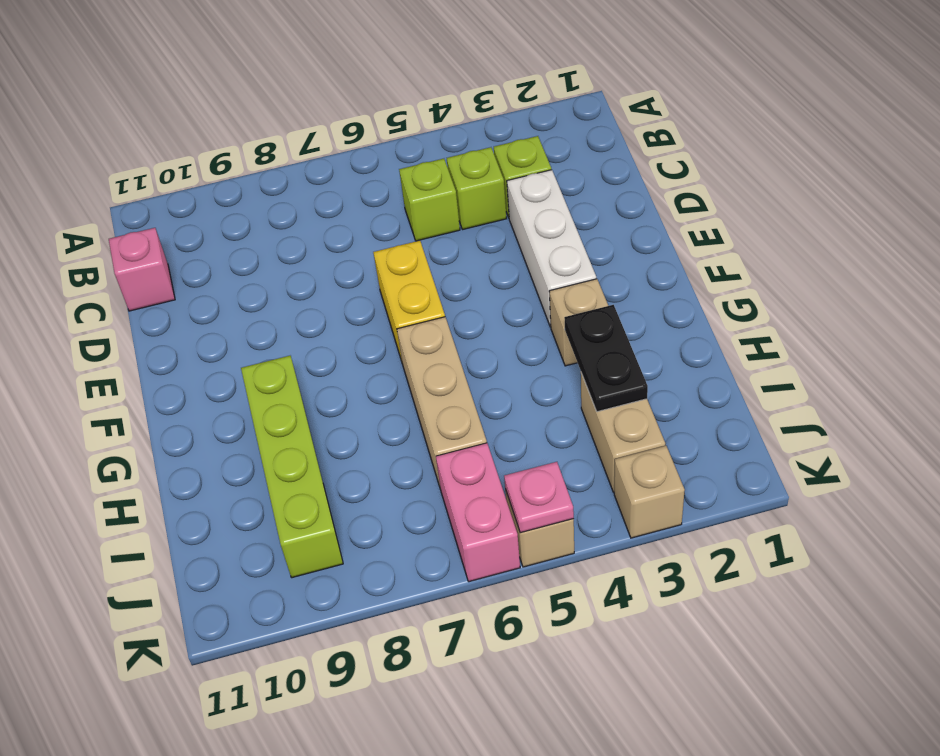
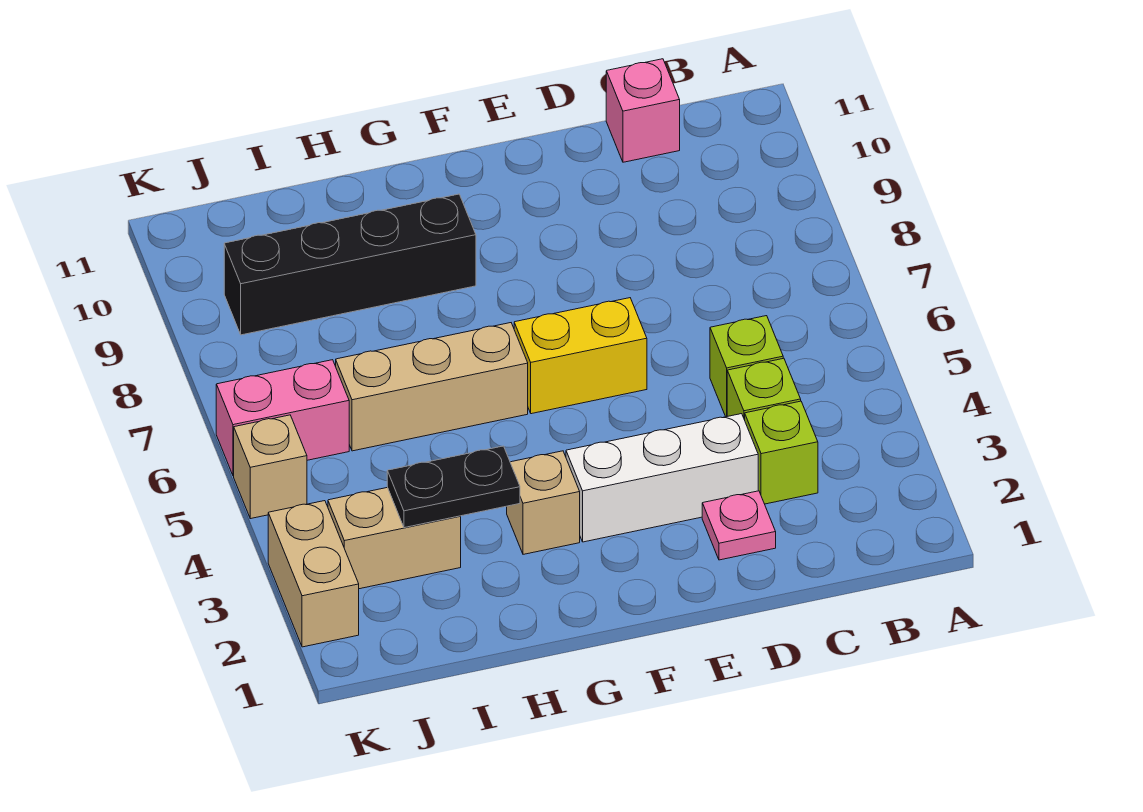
lime 1x4 brick [241,356,343,578] -> black 1x4 brick [224,194,476,335]
tan 1x1 brick [614,446,685,538] -> tan 1x2 brick [268,501,359,647]
pink 1x1 plate [504,462,574,533] -> pink 1x1 plate moved to [702,491,776,560]

